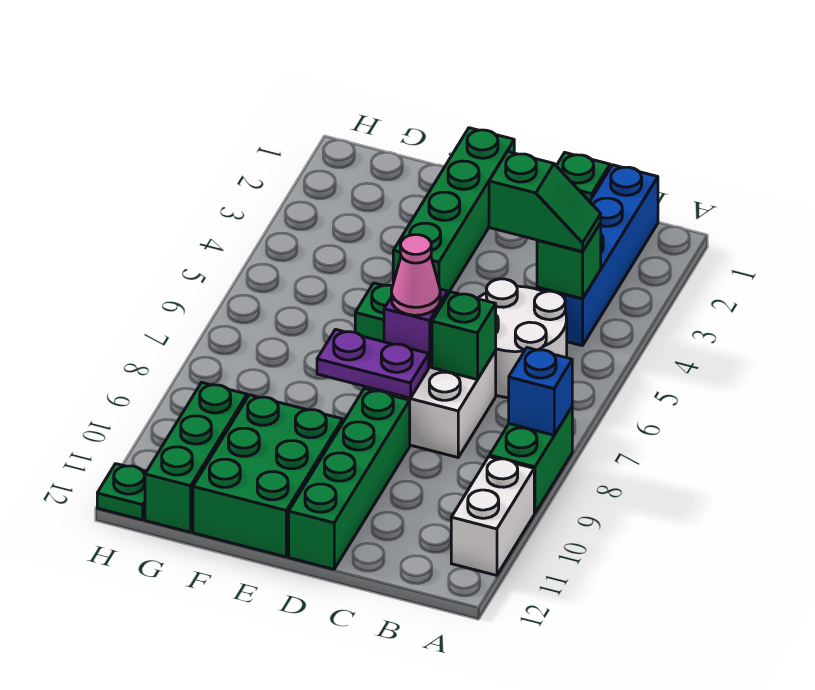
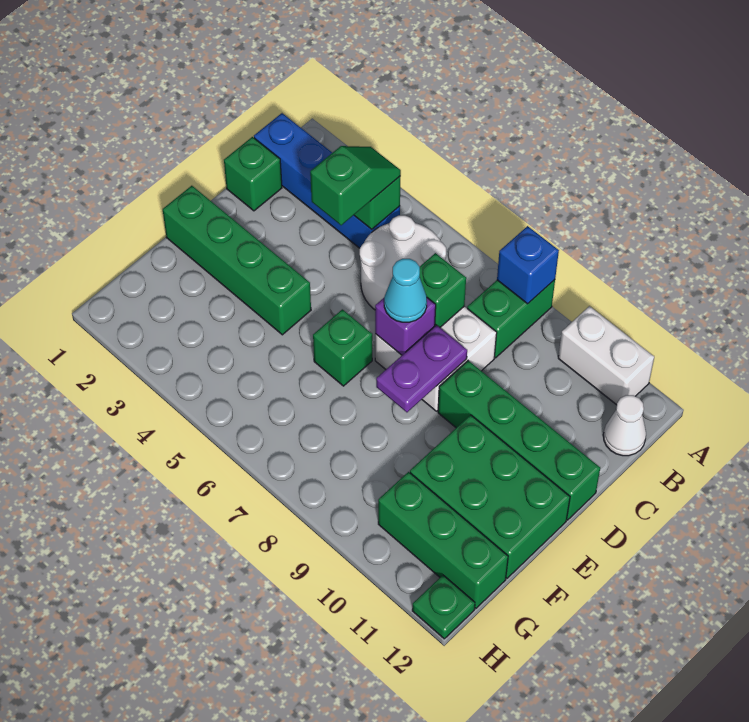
green 1x2 brick [490,407,572,513] -> green 1x2 brick turned to [467,280,555,358]
none -> white 1x1 cone [603,395,646,456]
pink 1x1 cone [391,235,440,315] -> cyan 1x1 cone [384,259,427,322]

